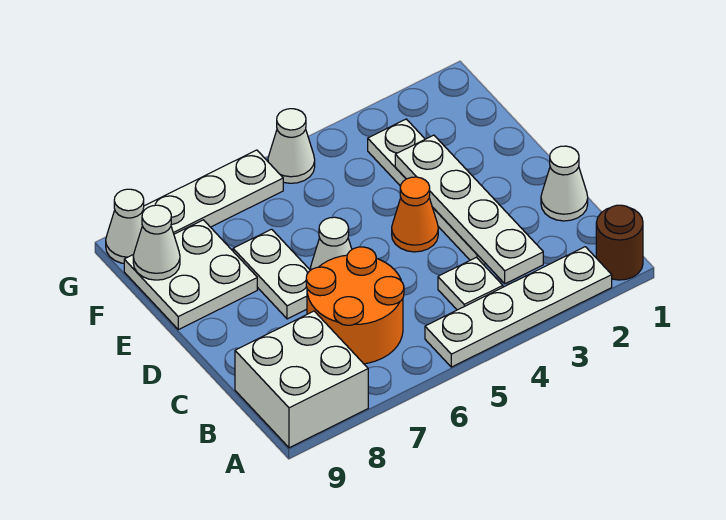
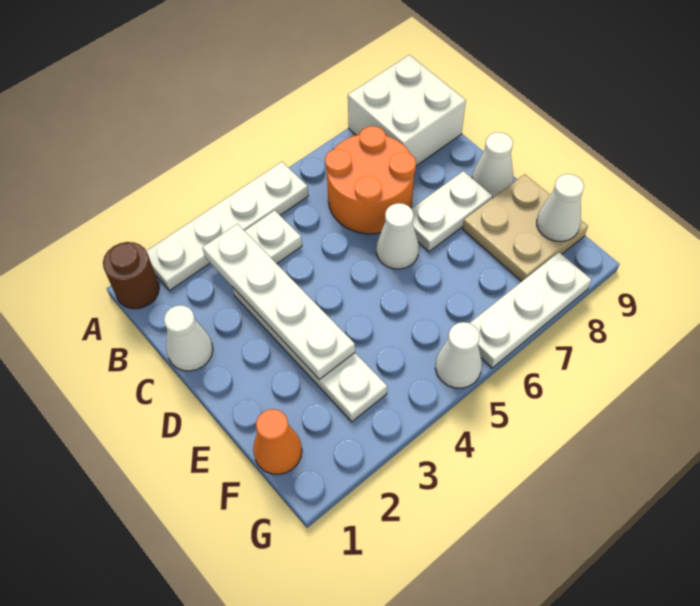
orange 1x1 cone [392,177,438,252] -> orange 1x1 cone moved to [253,409,302,474]
white 1x2 plate [233,229,310,319] -> white 1x2 plate turned to [411,171,492,252]
white 2x2 plate [124,220,257,330] -> tan 2x2 plate [463,174,588,281]
white 1x1 cone [106,189,144,263] -> white 1x1 cone moved to [472,132,513,198]

